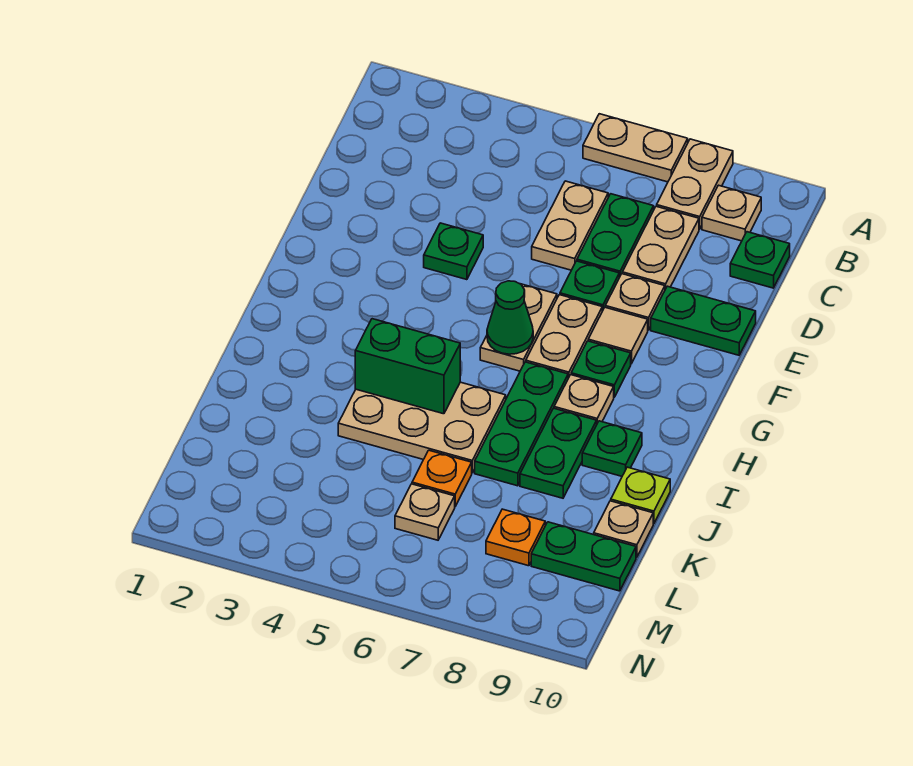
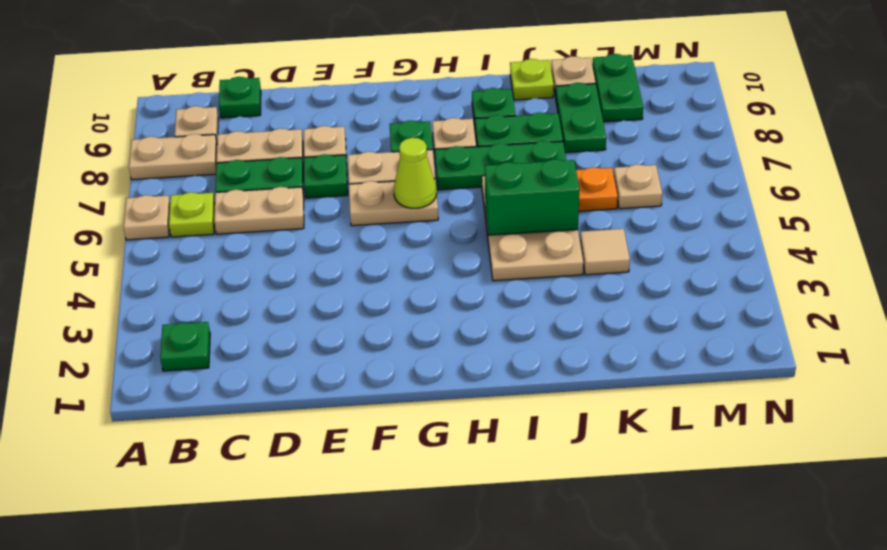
tan 1x2 plate [583,114,688,182] -> tan 1x1 plate [124,195,170,240]
none -> lime 1x1 plate [169,192,215,237]
green 1x1 plate [424,223,483,280] -> green 1x1 plate moved to [160,322,210,371]
green 1x2 plate [651,286,756,355] -> green 1x2 plate moved to [556,83,606,153]
tan 1x1 tile [588,307,648,364] -> tan 1x1 tile moved to [580,229,630,275]
green 1x1 cone [487,281,533,354] -> lime 1x1 cone [394,138,437,208]
green 1x2 brick [355,319,460,414] -> green 1x2 brick turned to [485,159,579,235]
orange 1x1 plate [486,509,545,566] -> none

